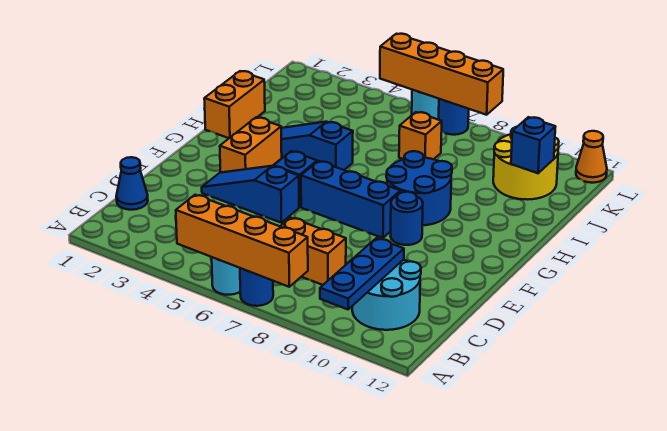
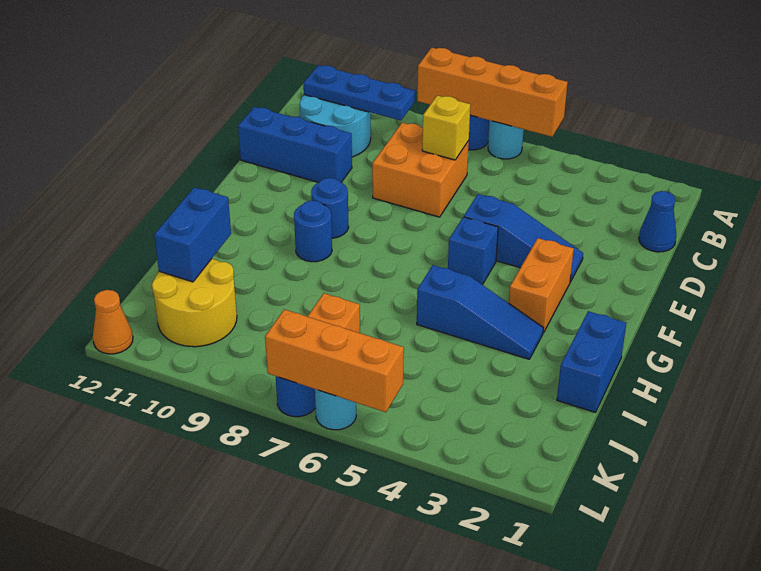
blue 1x3 plate [320,238,404,309] -> blue 1x3 plate turned to [303,65,415,121]
orange 1x2 brick [280,218,346,285] -> orange 2x2 brick [372,122,469,217]
none -> yellow 1x1 brick [422,95,470,160]
blue 1x3 brick [301,161,400,238] -> blue 1x3 brick moved to [238,107,352,183]
blue 2x2 round brick [386,151,452,226] -> blue 1x1 round brick [294,200,332,262]
orange 1x2 brick [204,71,265,138] -> blue 1x2 brick [557,311,626,412]
blue 1x1 brick [511,117,555,173] -> blue 1x2 brick [154,187,231,282]
orange 1x4 brick [380,34,503,115] -> orange 1x3 brick [265,309,404,412]

